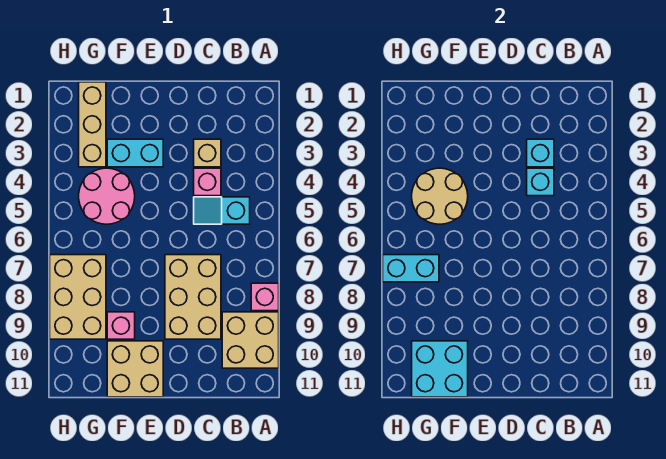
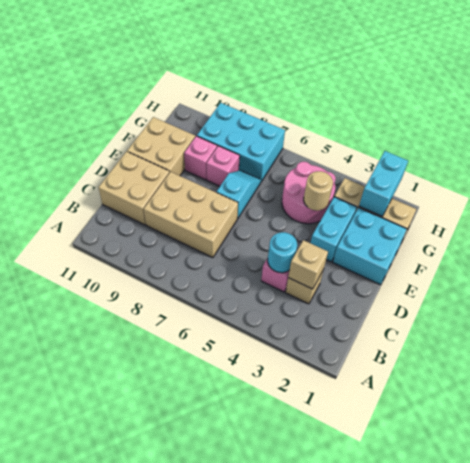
pink 1x1 brick [251,283,279,311] -> pink 1x1 brick moved to [206,146,240,186]
tan 2x2 brick [222,312,279,368] -> tan 2x2 brick moved to [99,152,169,225]
cyan 1x2 slope [194,197,250,224] -> cyan 1x2 slope moved to [217,170,261,218]
cyan 1x1 brick [527,139,554,167] -> tan 1x1 brick [288,240,328,289]
cyan 1x1 brick [527,168,554,196] -> cyan 1x1 round brick [268,232,297,273]
tan 2x2 round brick [412,168,468,224] -> tan 1x1 round brick [304,171,333,211]
cyan 2x2 brick [412,341,468,397] -> cyan 2x2 brick moved to [333,208,407,285]
tan 2x3 brick [50,255,106,339] -> cyan 2x3 brick [197,103,285,182]
cyan 1x2 brick [383,255,439,282] -> cyan 1x2 brick moved to [359,151,408,216]

